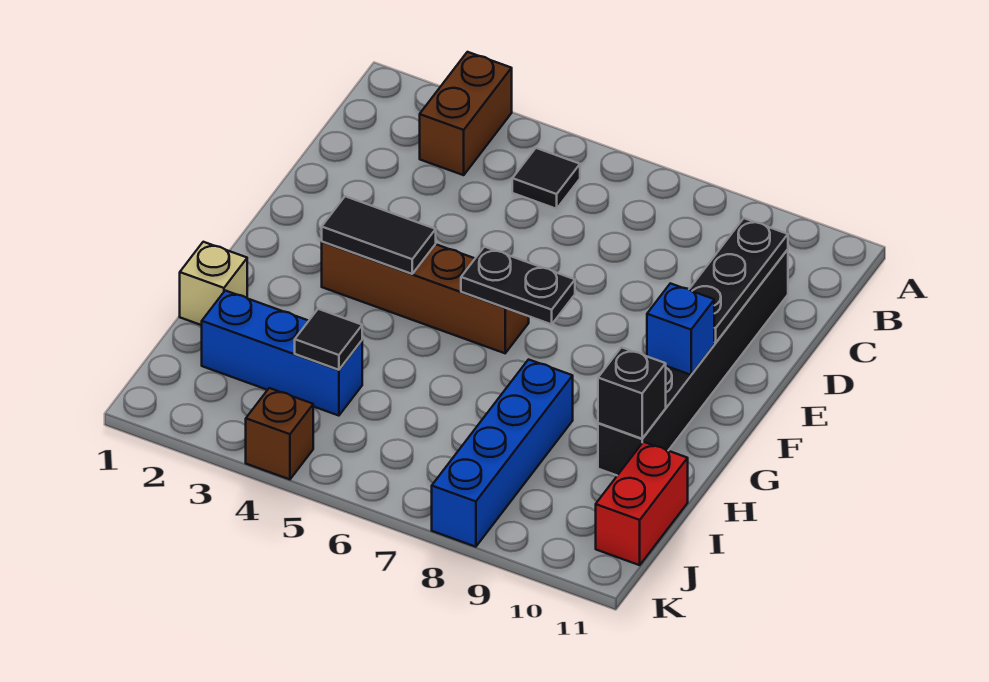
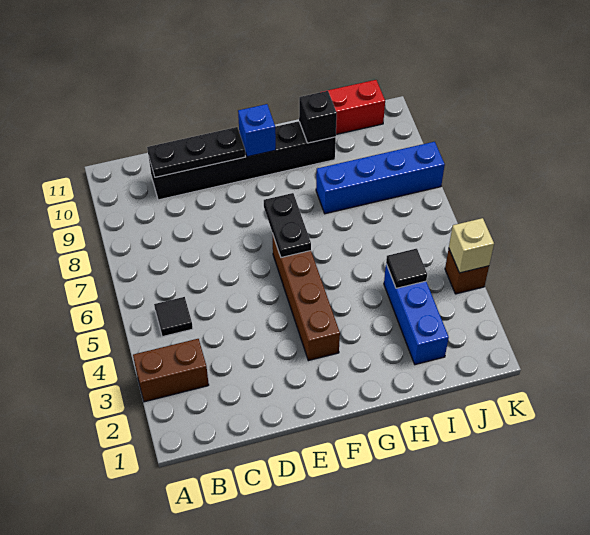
black 1x2 tile [322,196,436,274] -> none
tan 1x1 brick [180,242,247,325] -> tan 1x1 brick moved to [449,218,494,273]

